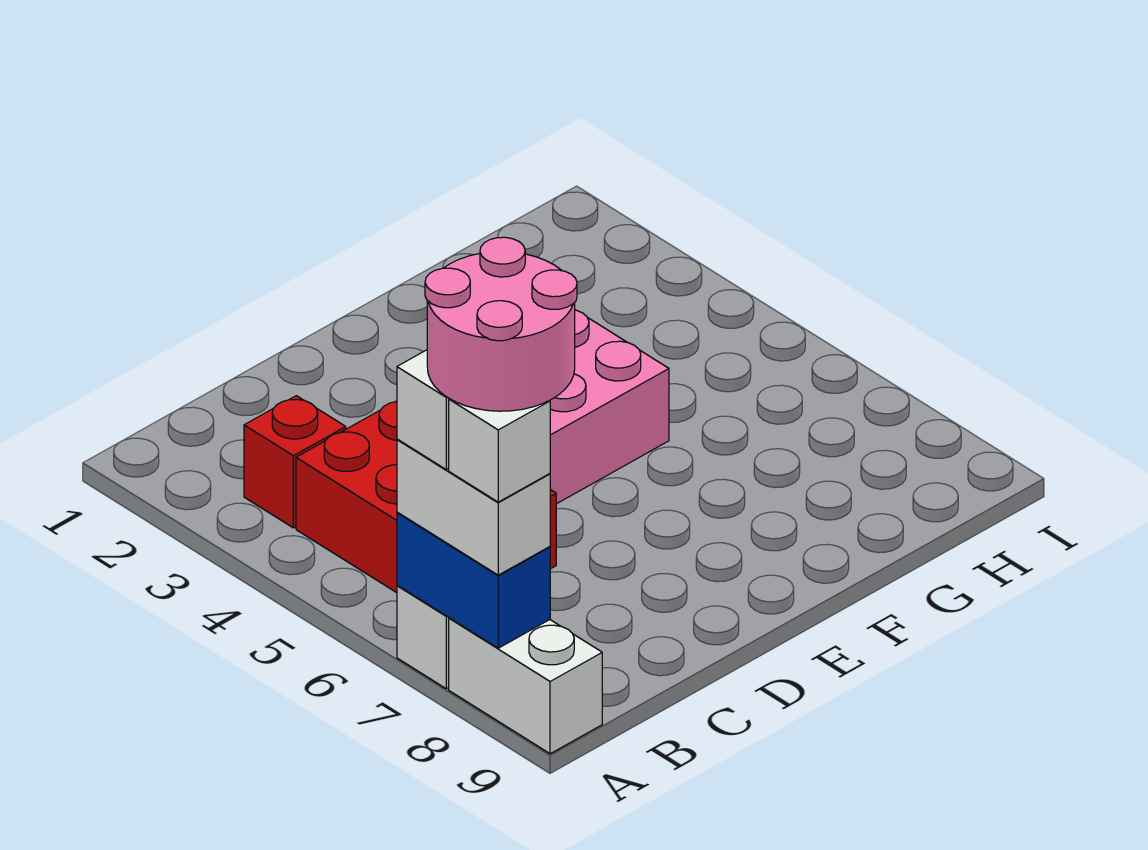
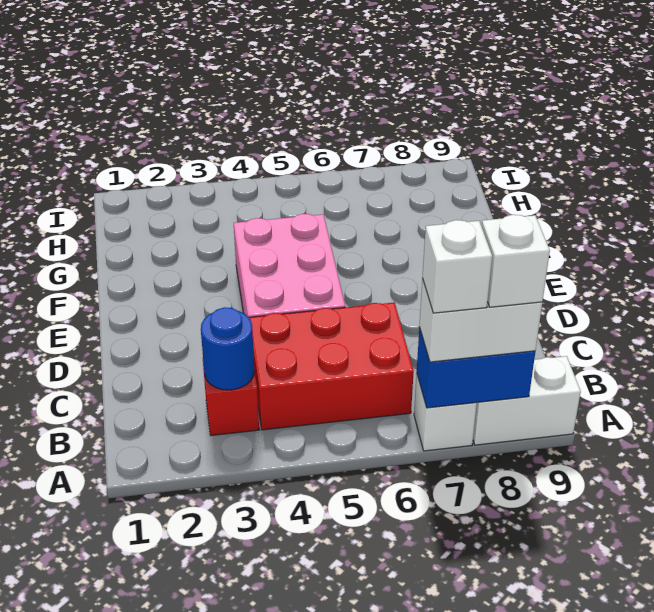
pink 2x2 round brick [425,237,577,411] -> none
none -> blue 1x1 round brick [201,307,254,390]

